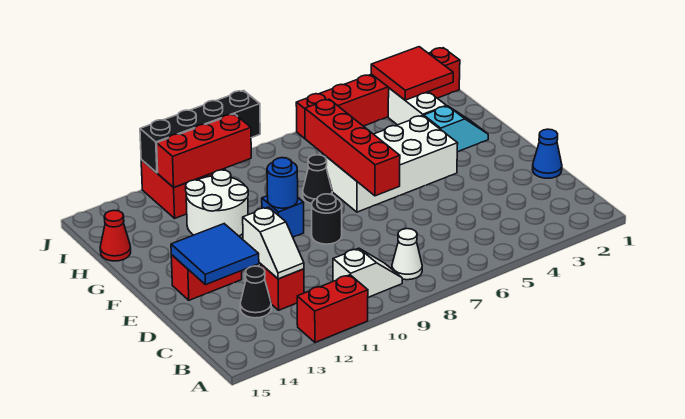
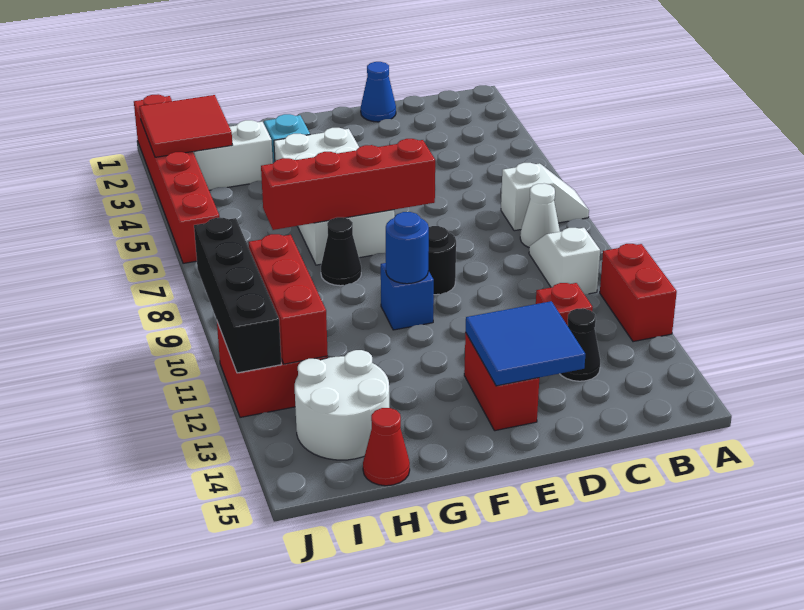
white 1x2 slope [243,207,304,279] -> white 1x2 slope moved to [501,163,589,231]
white 2x2 round brick [186,170,248,236] -> white 2x2 round brick moved to [295,350,389,460]

